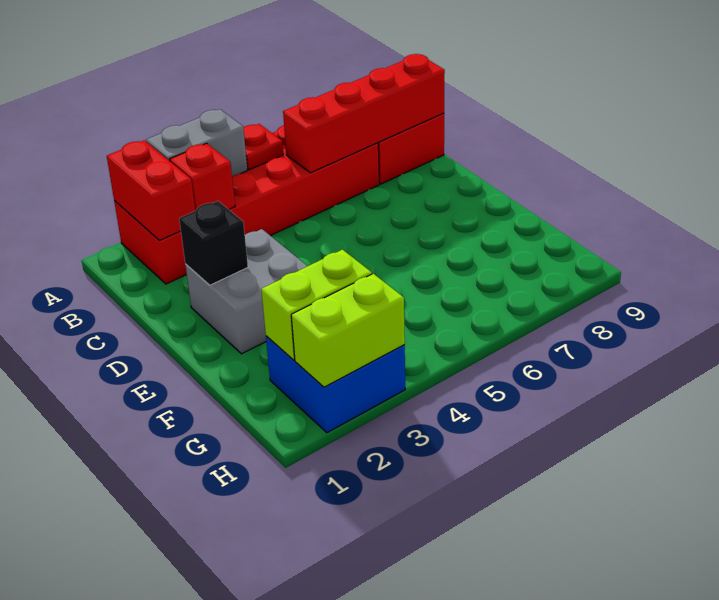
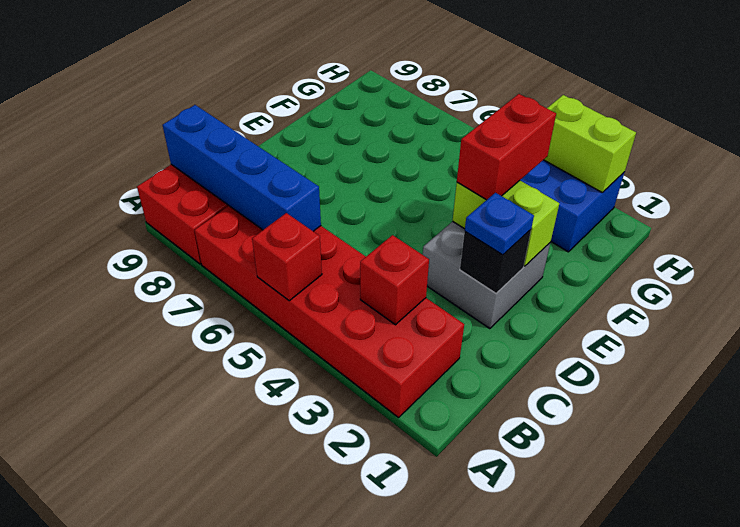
red 1x2 brick [107,140,195,240] -> red 1x2 brick moved to [457,94,556,200]
grey 1x2 brick [146,109,247,177] -> none
red 1x1 plate [243,124,283,170] -> red 1x1 brick [252,213,322,301]
red 1x4 brick [283,54,445,173] -> blue 1x4 brick [163,105,321,231]
none -> blue 1x1 plate [465,193,534,255]
lime 1x2 brick [261,250,372,360] -> lime 1x2 brick moved to [453,181,559,266]

